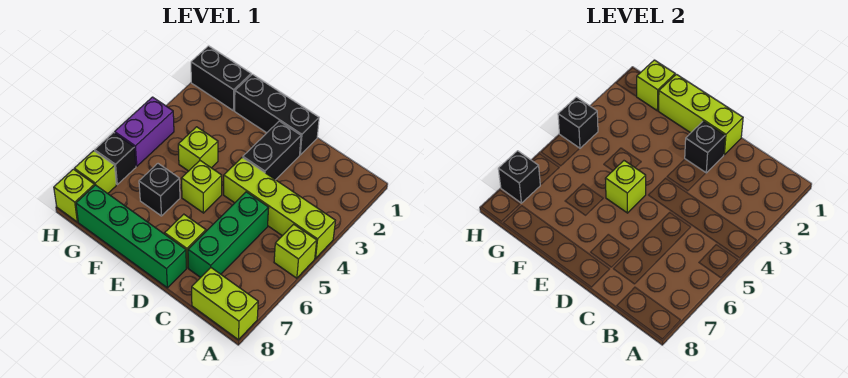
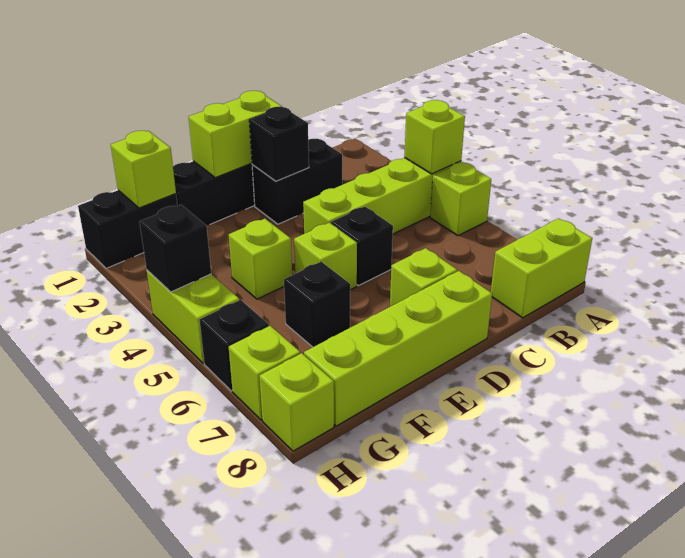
green 1x3 brick [188,192,269,277] -> none
lime 1x3 brick [659,74,743,155] -> lime 1x2 brick [189,91,281,178]
black 1x2 brick [243,121,301,180] -> black 1x2 brick turned to [252,139,342,224]
green 1x4 brick [76,185,186,288] -> lime 1x4 brick [304,271,492,426]
lime 1x1 brick [605,161,646,213] -> lime 1x1 brick moved to [404,100,465,174]
purple 1x2 brick [115,97,174,166] -> lime 1x2 brick [147,270,239,363]
black 1x1 brick [498,151,540,203] -> black 1x1 brick moved to [331,206,393,286]

